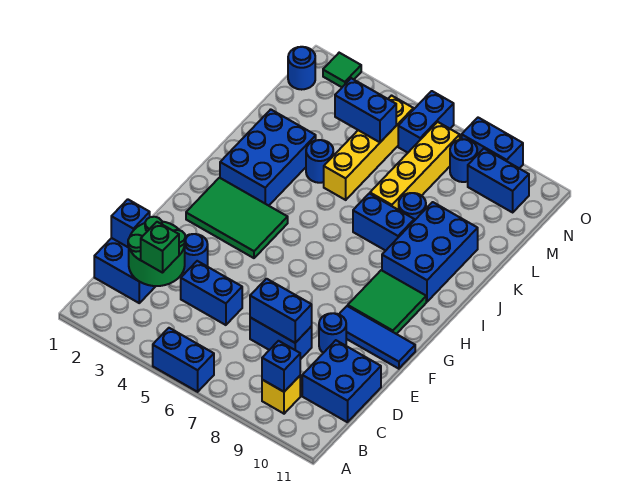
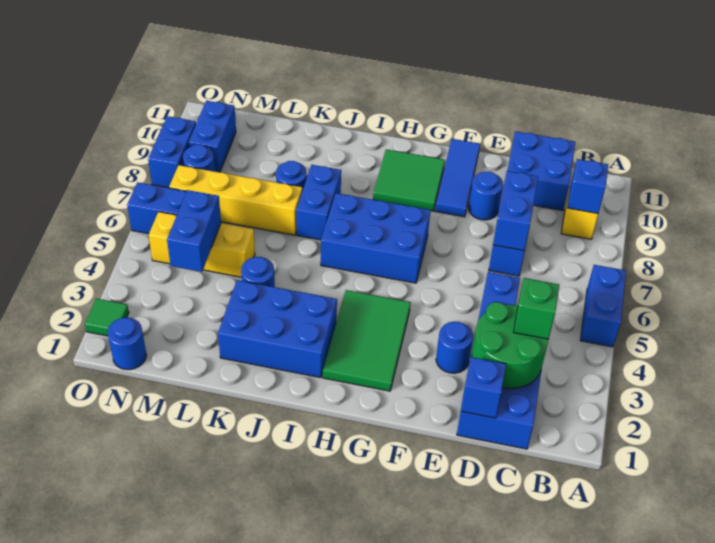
blue 2x3 brick [382,202,478,302] -> blue 2x3 brick moved to [321,193,431,283]
yellow 1x4 brick [324,96,413,200] -> yellow 1x3 brick [149,212,255,277]

